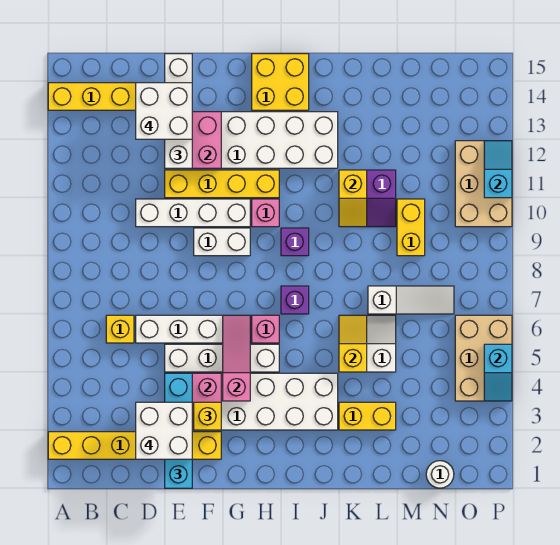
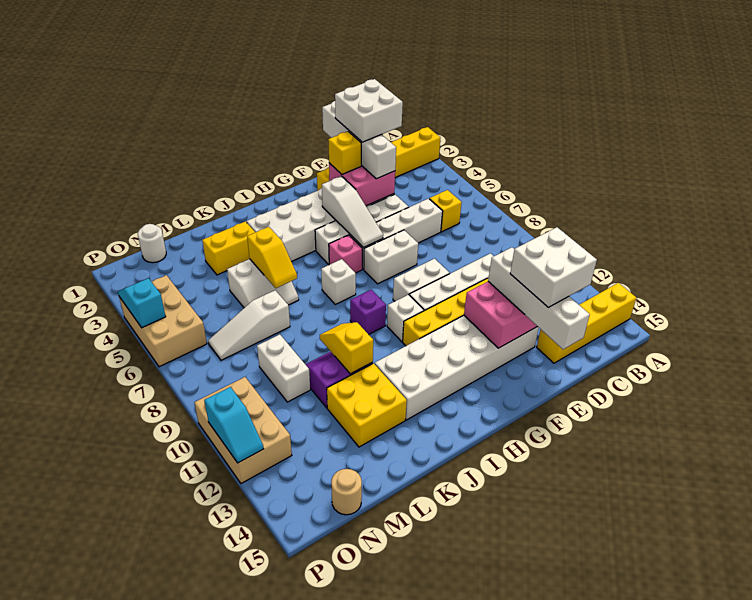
cyan 1x4 brick [165,373,192,488] -> white 1x4 brick [322,101,396,179]
none -> white 1x2 brick [364,230,418,284]
pink 1x3 slope [223,315,250,401] -> white 1x3 slope [322,176,383,248]
pink 1x1 brick [252,199,279,227] -> white 1x1 brick [387,294,424,342]
yellow 2x2 brick [252,54,309,110] -> yellow 2x2 brick moved to [327,363,407,447]
purple 1x1 brick [281,286,309,314] -> white 1x1 brick [321,259,356,304]
yellow 1x2 brick [397,199,425,256] -> white 1x2 brick [257,334,310,402]
none -> tan 1x1 round brick [331,469,362,515]

